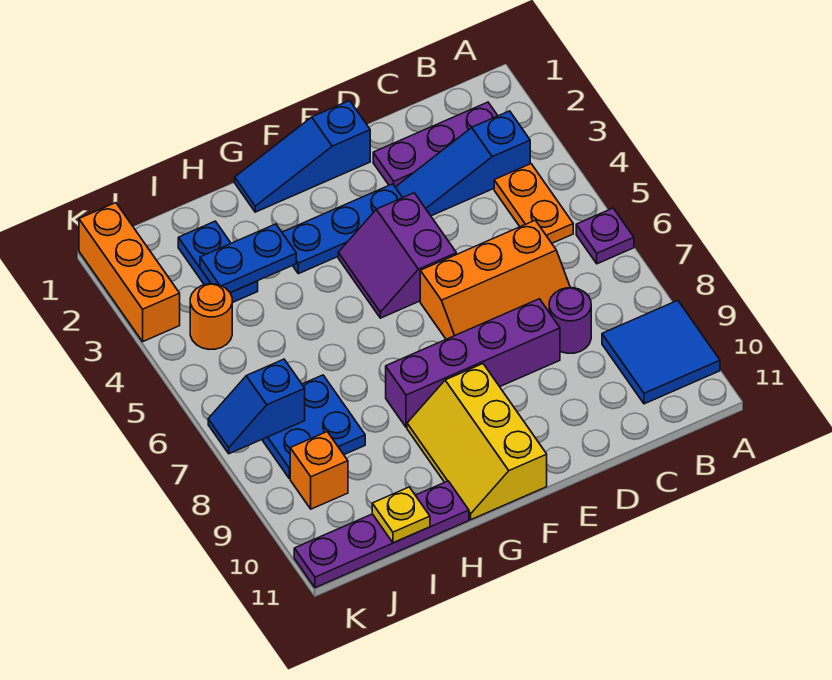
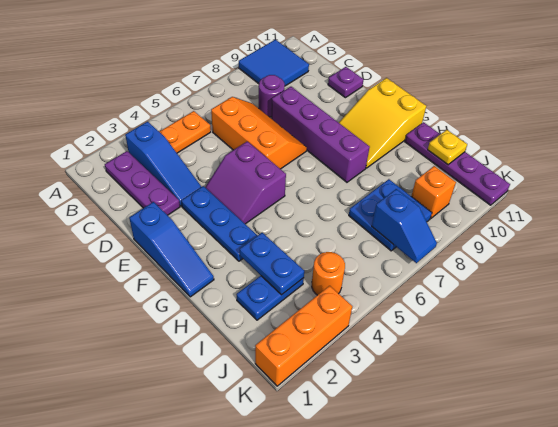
purple 1x1 plate [576,208,634,264] -> purple 1x1 plate moved to [328,67,363,98]
purple 2x2 slope [338,193,456,318] -> purple 2x2 slope turned to [205,141,286,224]
yellow 2x3 slope [407,364,547,520] -> yellow 2x3 slope turned to [339,78,426,168]

